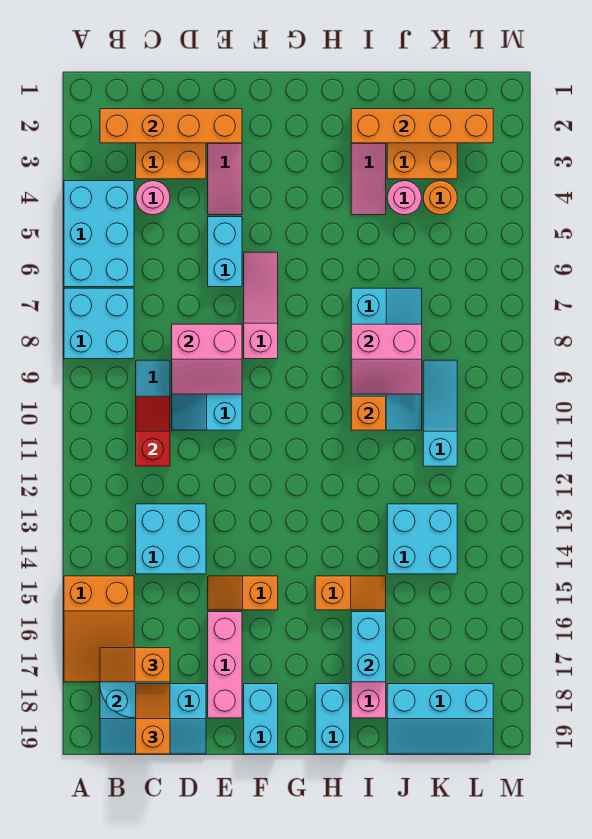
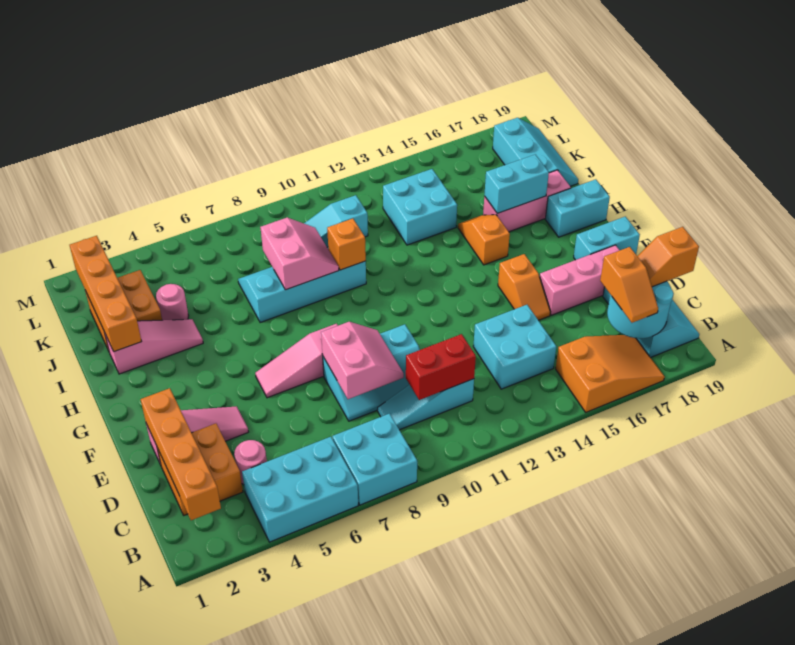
red 1x2 slope [136,396,170,466] -> red 1x2 brick [406,334,476,400]
cyan 1x2 brick [208,217,242,287] -> none
orange 1x1 round brick [423,181,457,215] -> none

